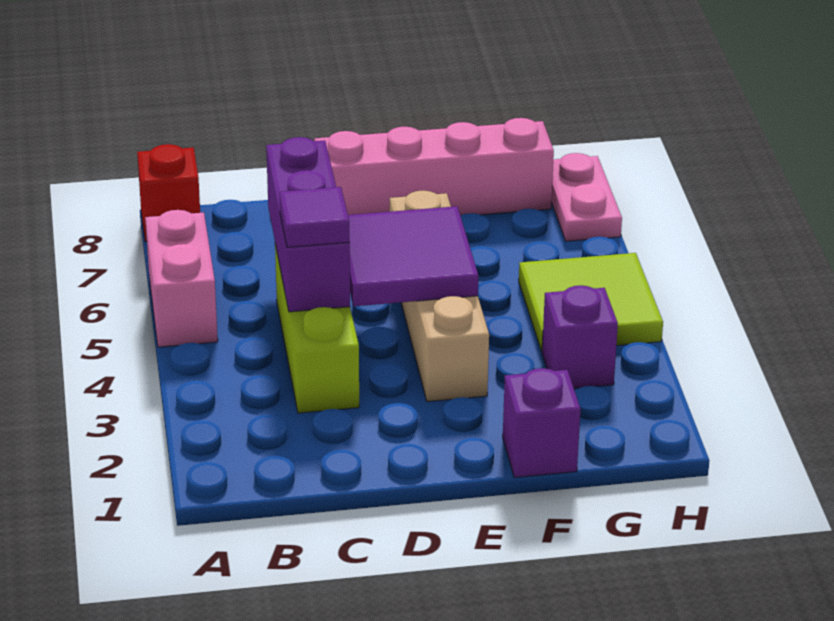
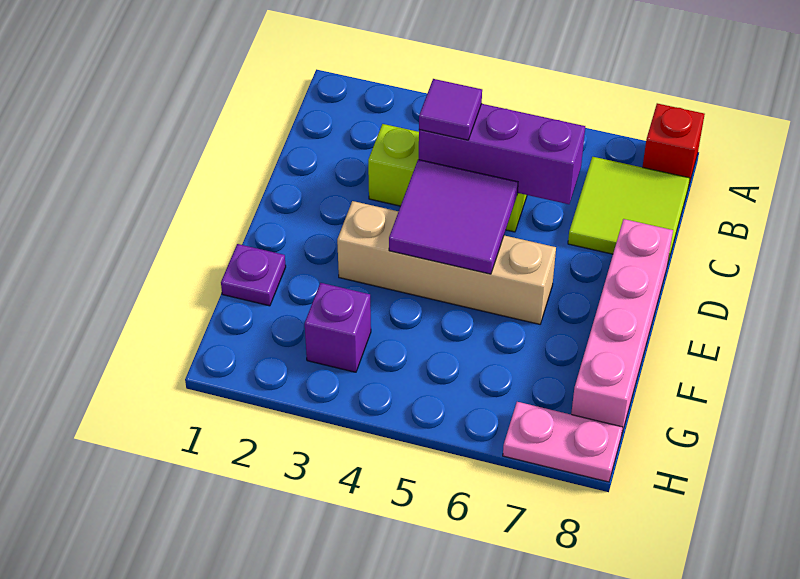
pink 1x2 brick [145,210,218,347] -> none
purple 1x1 brick [503,368,581,477] -> purple 1x1 plate [221,244,286,306]
lime 2x2 tile [519,253,663,352] -> lime 2x2 tile moved to [568,157,690,265]

